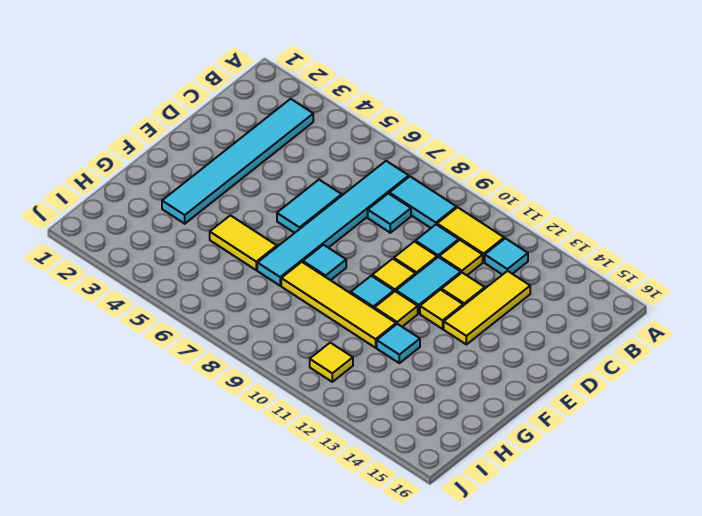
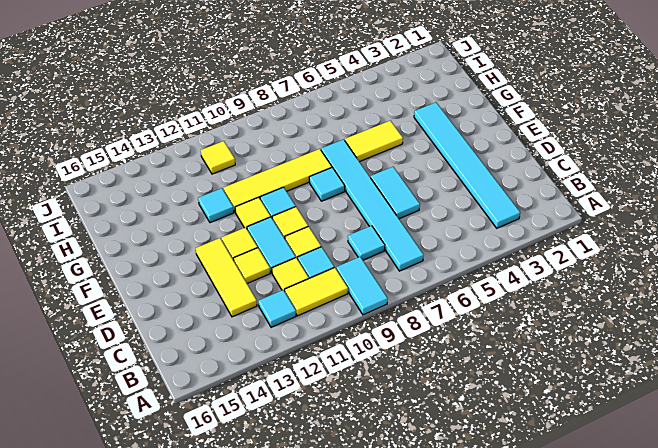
cyan 1x2 tile [389,177,456,228] -> cyan 1x2 tile turned to [336,257,388,315]

